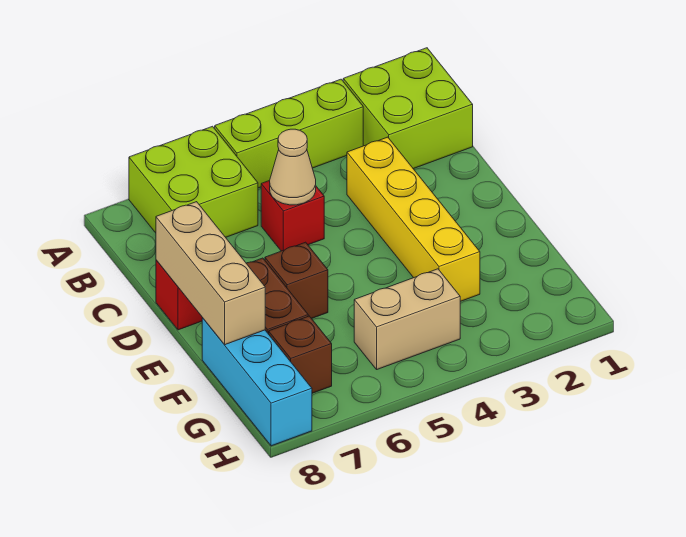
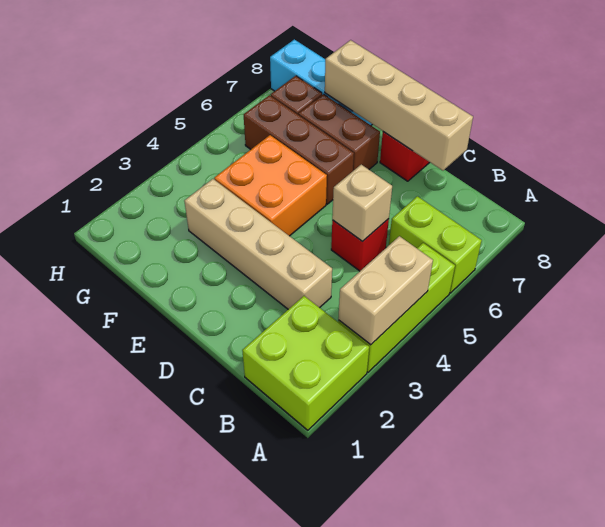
lime 2x2 brick [129,126,258,237] -> lime 1x2 brick [389,196,482,293]
yellow 1x4 brick [347,137,480,301] -> tan 1x4 brick [184,179,332,309]
tan 1x1 cone [270,129,316,205] -> tan 1x1 brick [332,165,392,242]
tan 1x3 brick [156,202,265,345] -> tan 1x4 brick [325,40,473,171]
none -> orange 2x2 brick [214,135,327,236]
brown 1x1 brick [265,242,328,319] -> brown 1x3 brick [244,95,354,204]
tan 1x2 brick [354,269,460,369] -> tan 1x2 brick moved to [338,236,433,345]

